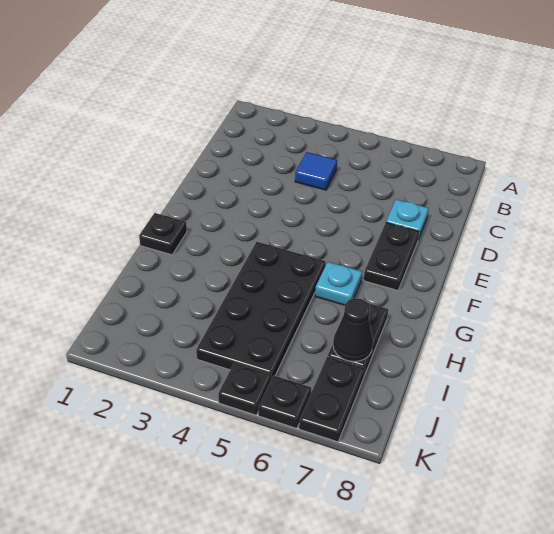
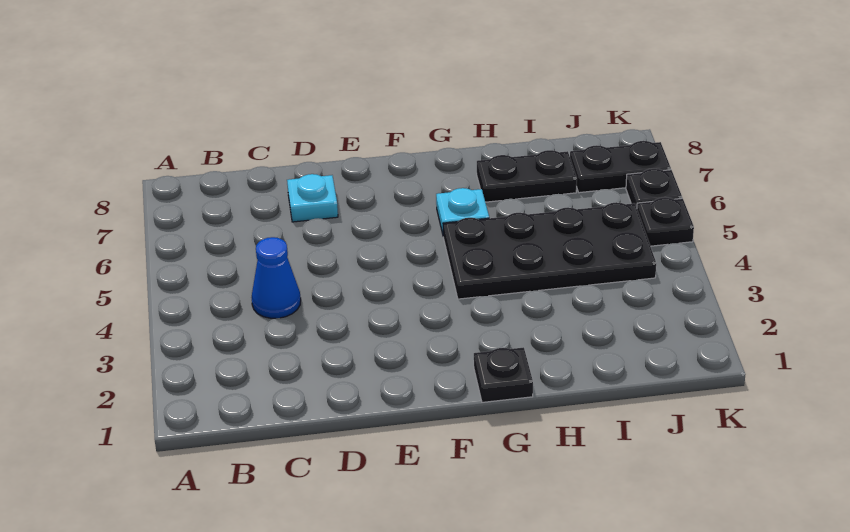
blue 1x1 tile [295,152,337,190] -> blue 1x1 cone [252,237,301,318]
black 1x2 plate [363,223,419,290] -> none
black 1x1 cone [333,298,373,362] -> none

